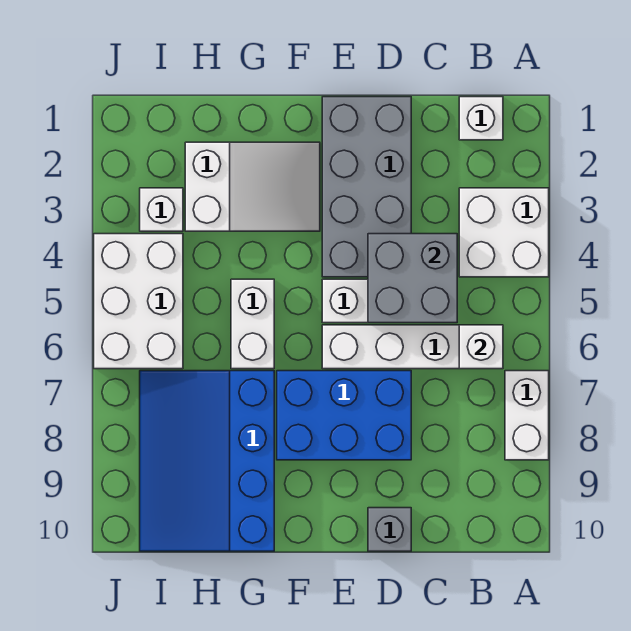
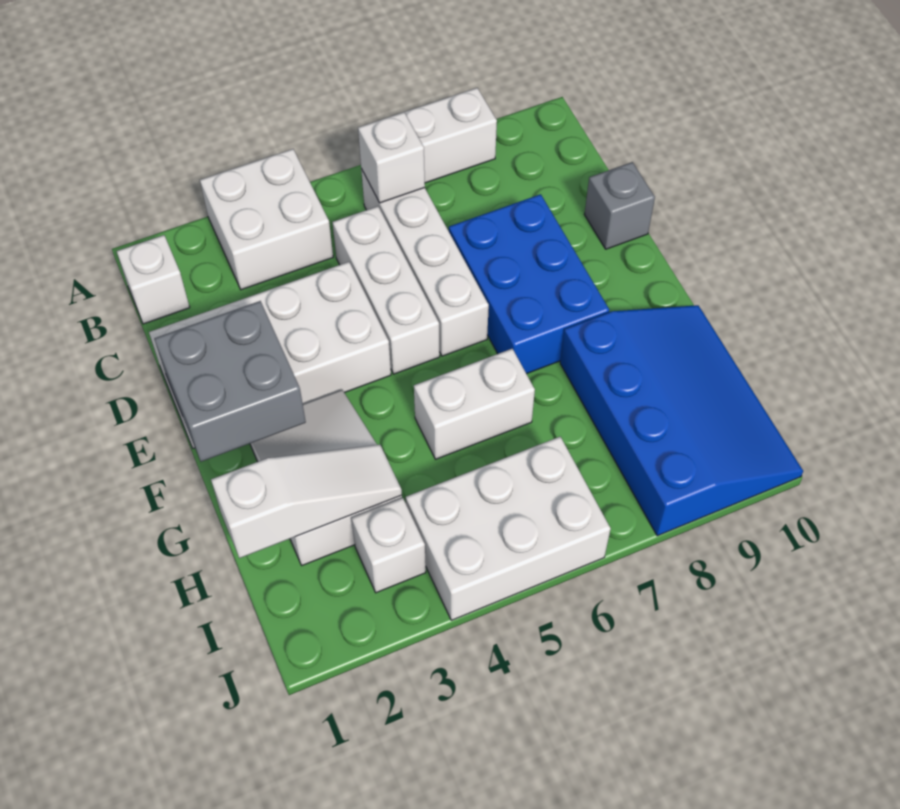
grey 2x2 brick [368,234,457,323] -> grey 2x2 brick moved to [154,301,306,462]
grey 2x4 brick [322,97,411,277] -> white 2x4 brick [149,262,391,448]
blue 3x4 slope [140,371,274,551] -> blue 3x4 slope turned to [560,305,803,536]
none -> white 1x3 slope [211,445,402,558]

